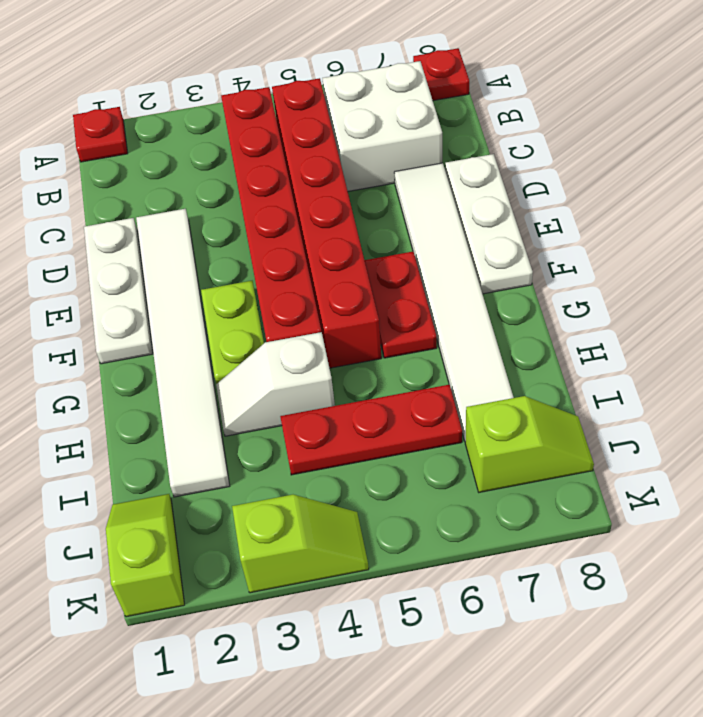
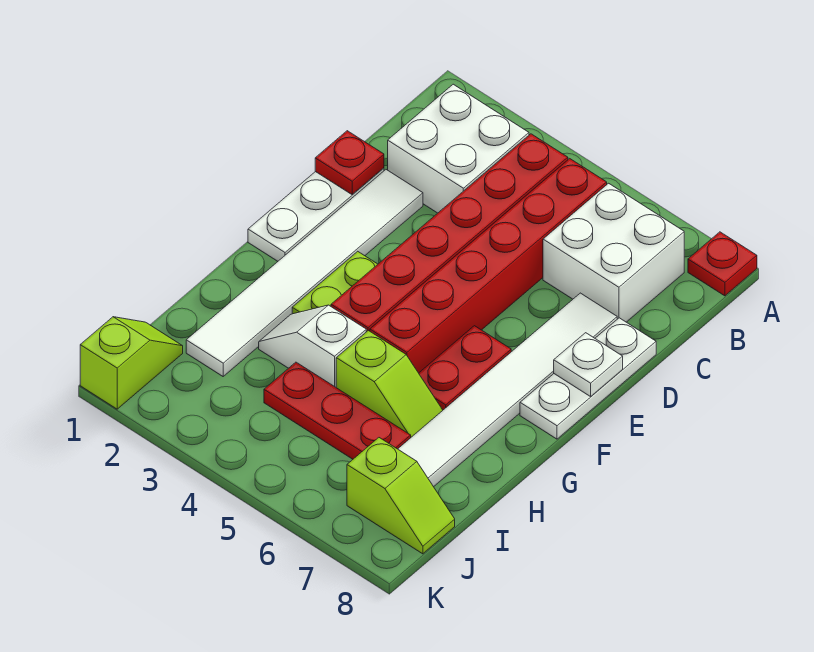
red 1x1 plate [73,107,128,162] -> red 1x1 plate moved to [315,131,384,195]
none -> white 2x2 brick [388,84,529,213]
none -> white 1x1 plate [554,333,623,397]
lime 1x2 slope [232,495,369,593] -> lime 1x2 slope moved to [336,331,443,437]

